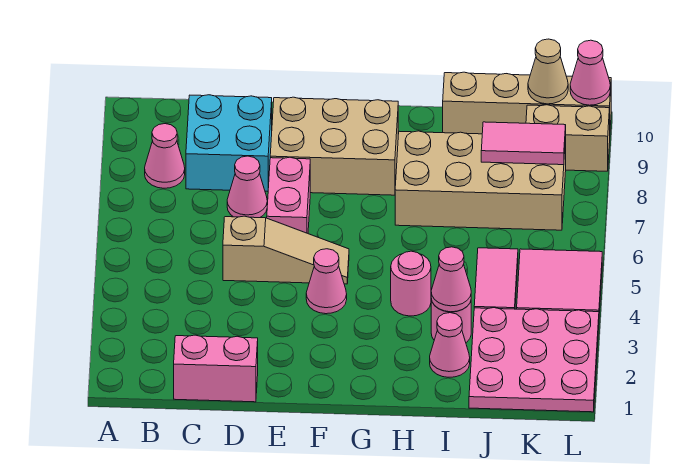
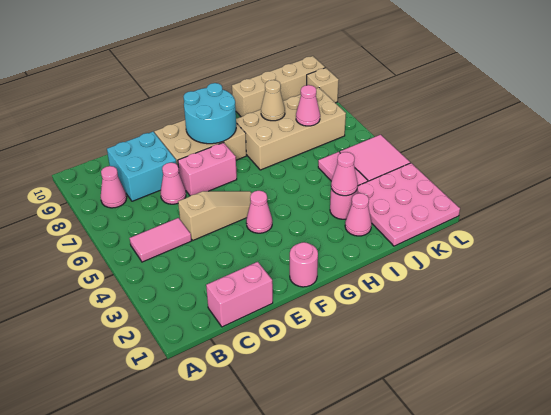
pink 1x2 brick [267,157,310,233] -> pink 1x2 brick turned to [178,143,237,196]
none -> cyan 2x2 round brick [184,83,236,144]
pink 1x1 round brick [391,251,431,316] -> pink 1x1 round brick moved to [290,242,318,287]
pink 1x2 tile [481,122,566,165] -> pink 1x2 tile moved to [130,218,191,262]
tan 1x2 brick [526,105,610,171] -> tan 1x1 brick [307,68,339,103]
tan 1x1 cone [528,39,568,104] -> tan 1x1 cone moved to [261,80,285,121]
pink 1x1 cone [570,40,610,105] -> pink 1x1 cone moved to [296,85,320,126]

